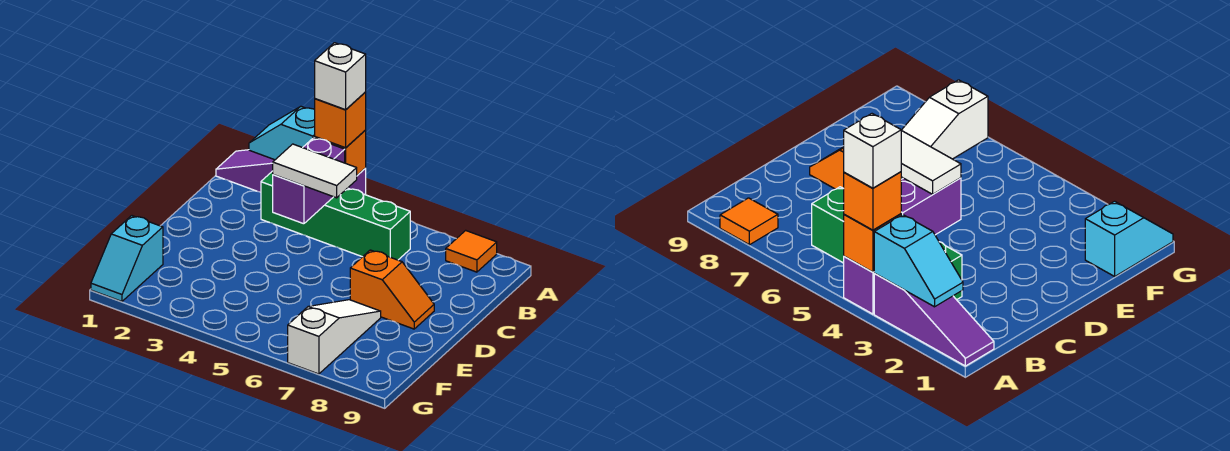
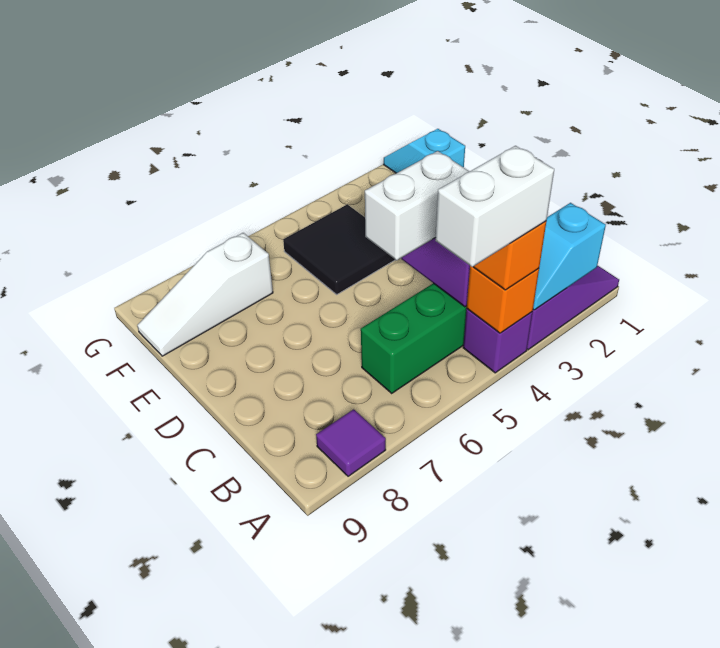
cyan 1x2 slope [249,107,315,160] -> cyan 1x2 slope turned to [533,203,606,310]
white 1x1 brick [315,43,366,110] -> white 1x2 brick [435,146,554,267]
orange 1x1 tile [446,230,497,272] -> purple 1x1 tile [316,409,386,476]
white 1x2 tile [273,144,357,198] -> white 1x2 brick [365,151,470,260]
orange 1x2 slope [350,250,434,329] -> none
none -> black 2x2 tile [283,204,395,294]
white 1x3 slope [288,300,381,374] -> white 1x3 slope turned to [137,233,273,356]

